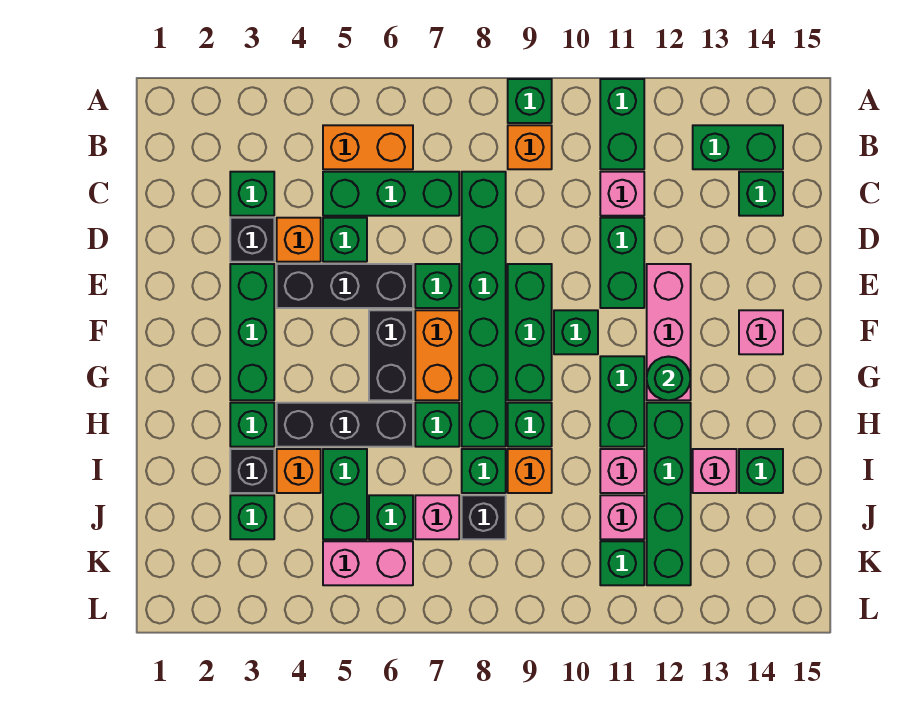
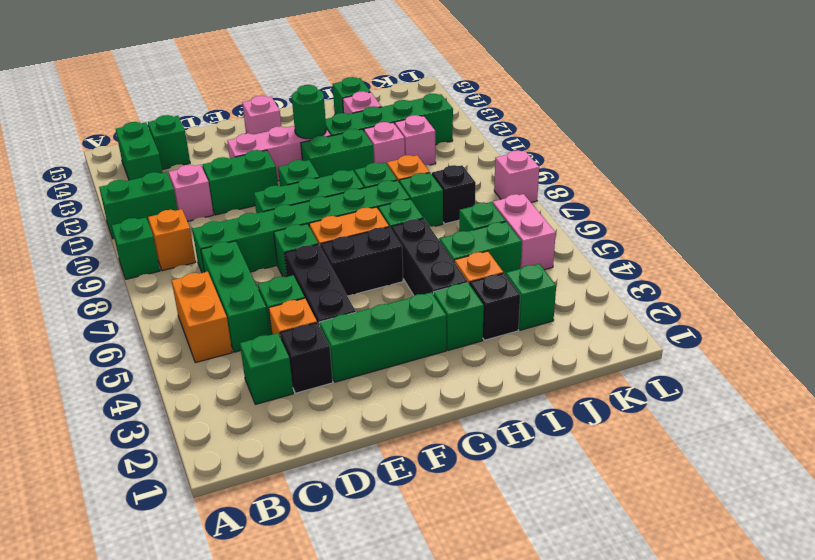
pink 1x1 brick [415,495,459,539] -> pink 1x1 brick moved to [494,150,539,202]
green 1x1 brick [600,541,644,585] -> none

